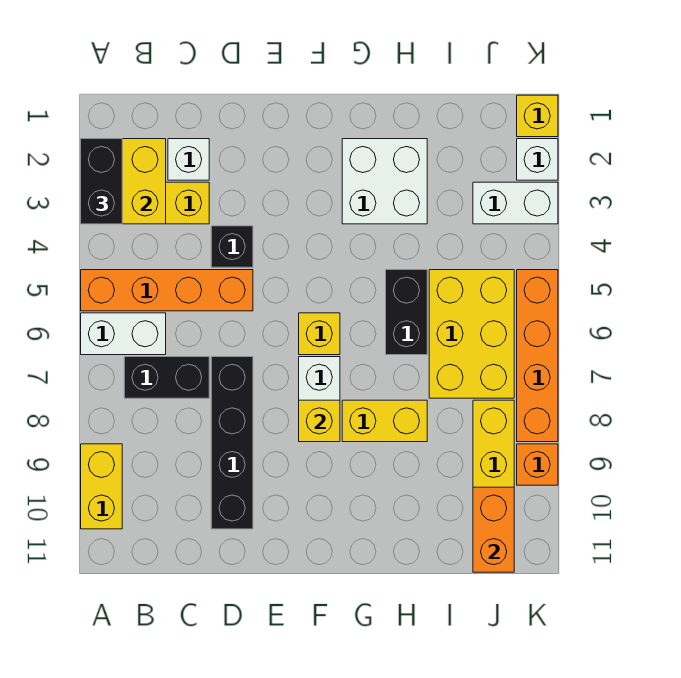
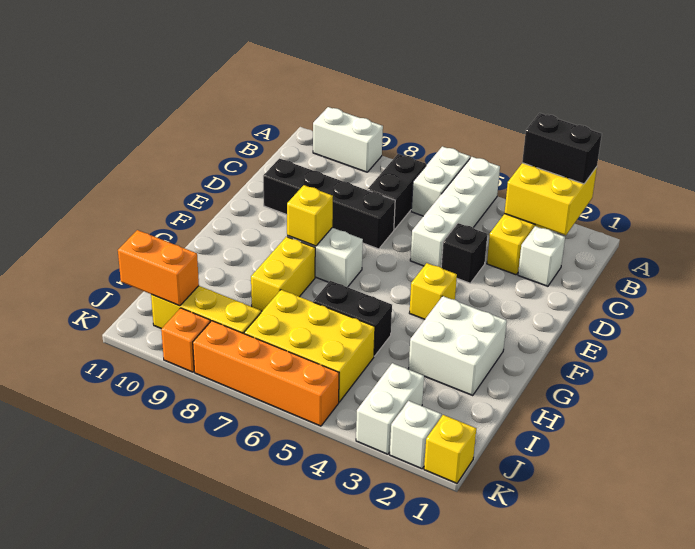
orange 1x4 brick [81,270,253,311] -> white 1x4 brick [410,157,500,267]
yellow 1x2 brick [81,444,122,529] -> white 1x2 brick [313,107,383,172]
yellow 1x1 brick [299,313,340,355] -> yellow 1x1 brick moved to [410,263,457,319]

